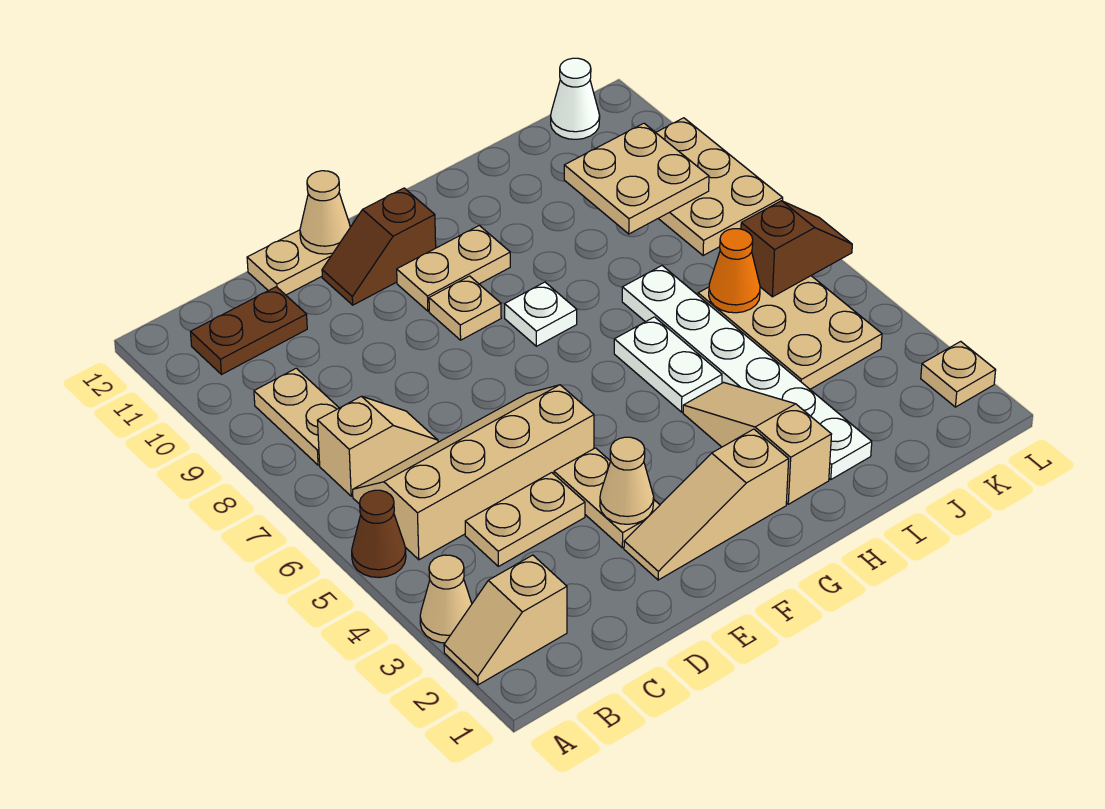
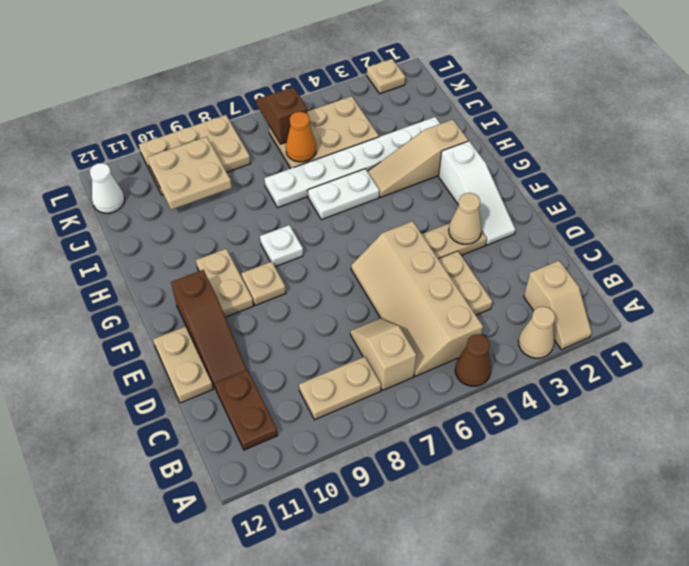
tan 1x3 slope [624,429,789,580] -> white 1x3 slope [439,141,515,245]
brown 1x2 slope [322,188,436,305] -> brown 1x3 slope [171,270,247,387]
tan 1x1 cone [300,171,350,254] -> none

